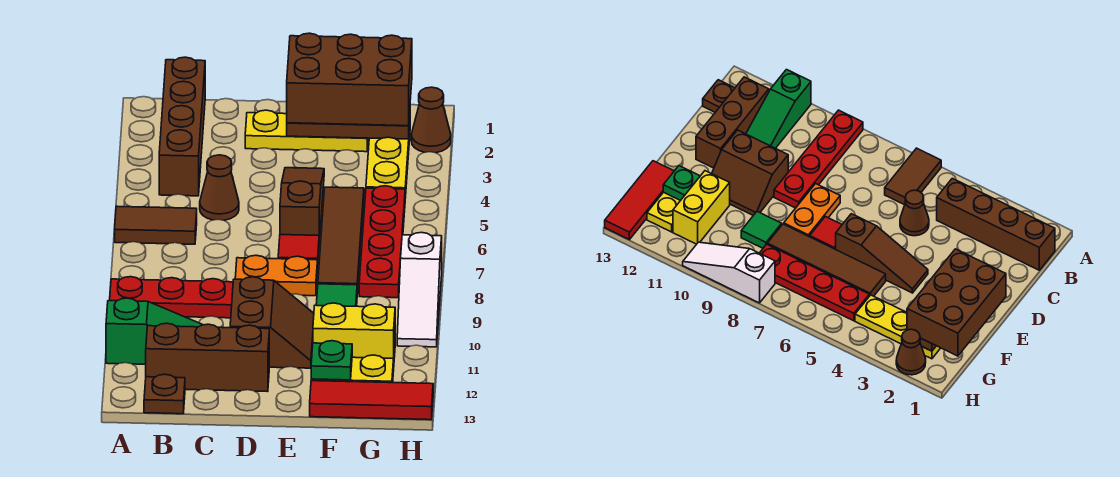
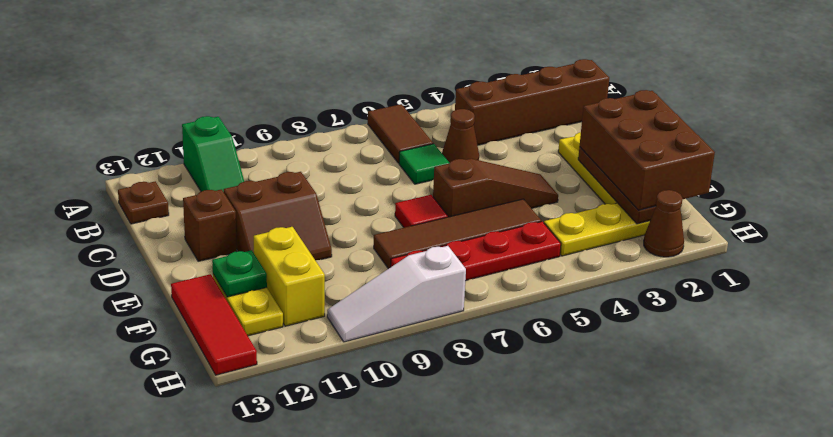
red 1x4 plate [110,277,233,318] -> none
green 1x3 slope [106,298,203,364] -> green 1x2 slope [182,116,244,192]
brown 1x3 brick [146,323,269,392] -> brown 1x1 brick [183,189,237,261]
orange 1x2 plate [235,255,318,296] -> none
green 1x1 tile [316,284,357,306] -> green 1x1 tile moved to [399,144,449,184]

